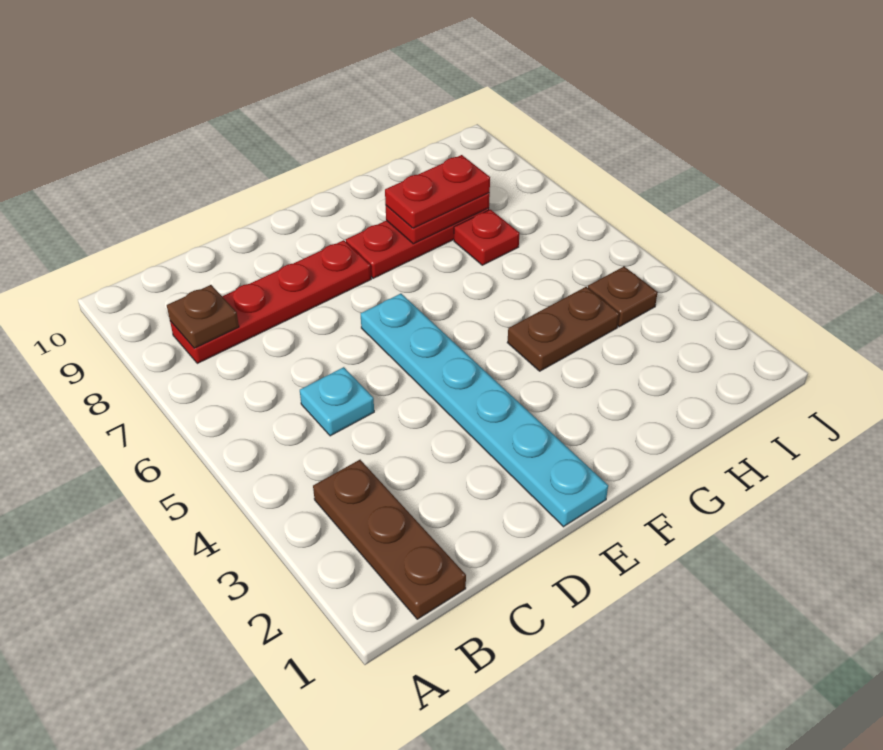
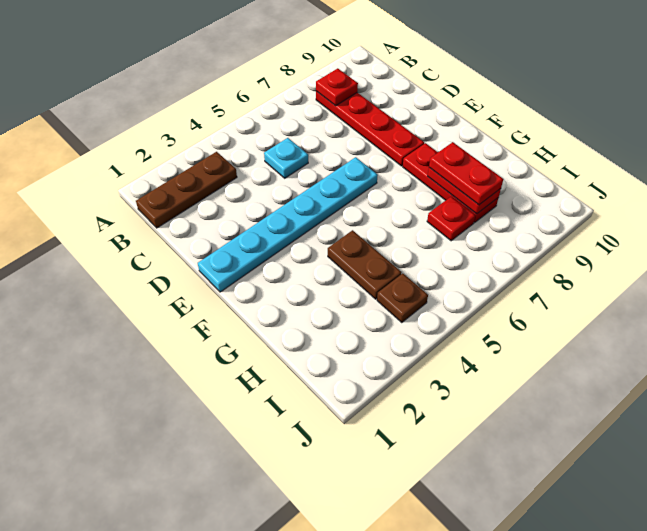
brown 1x1 plate [167,285,239,348] -> red 1x1 plate [316,68,358,106]

